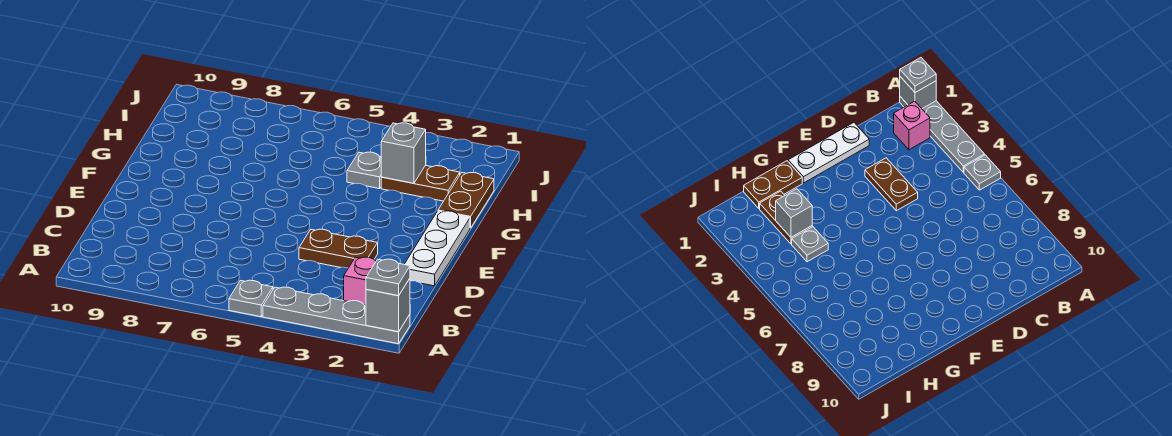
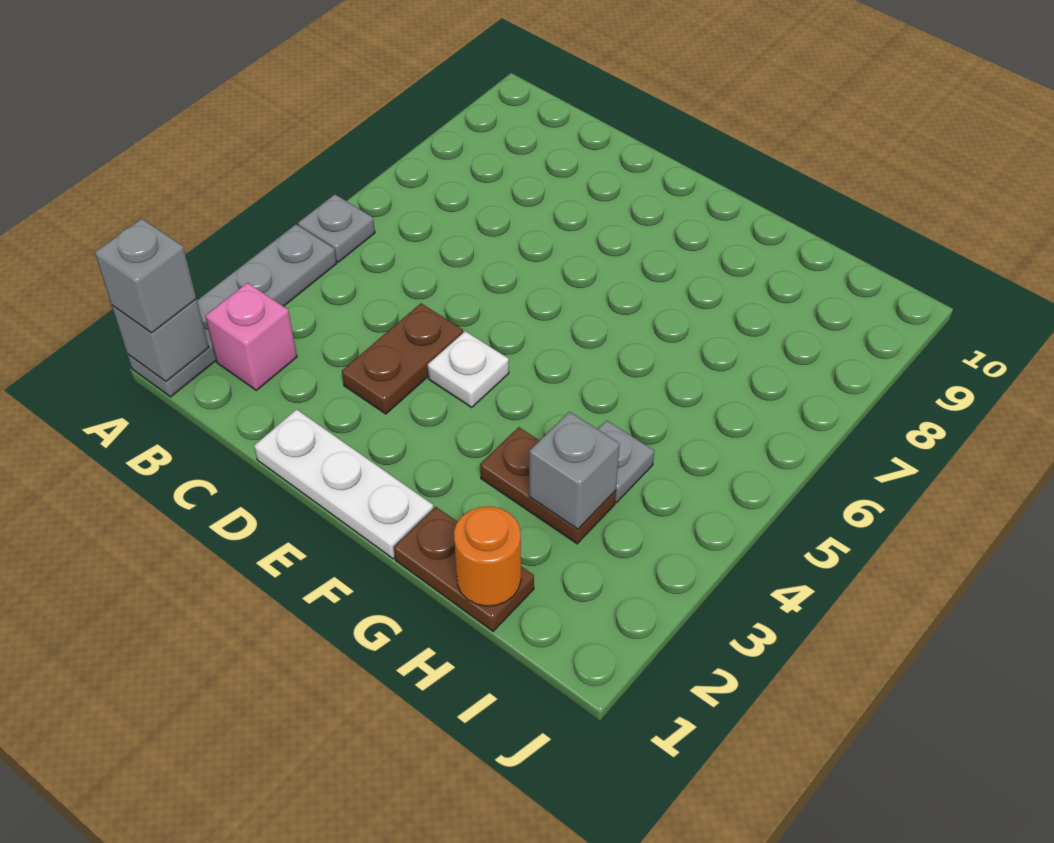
grey 1x1 plate [366,259,410,296] -> grey 1x1 brick [95,219,196,333]
none -> white 1x1 plate [428,331,509,407]
none -> orange 1x1 round brick [454,506,521,606]
brown 1x2 plate [381,165,460,201] -> brown 1x2 plate turned to [480,427,616,544]

